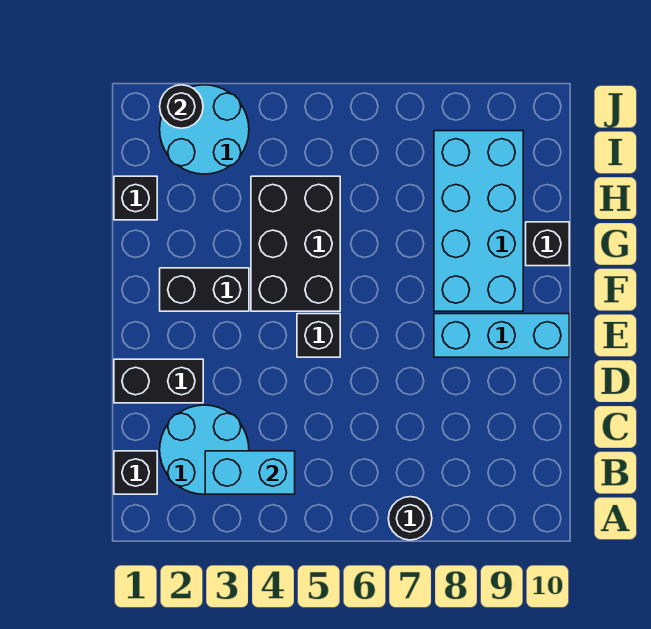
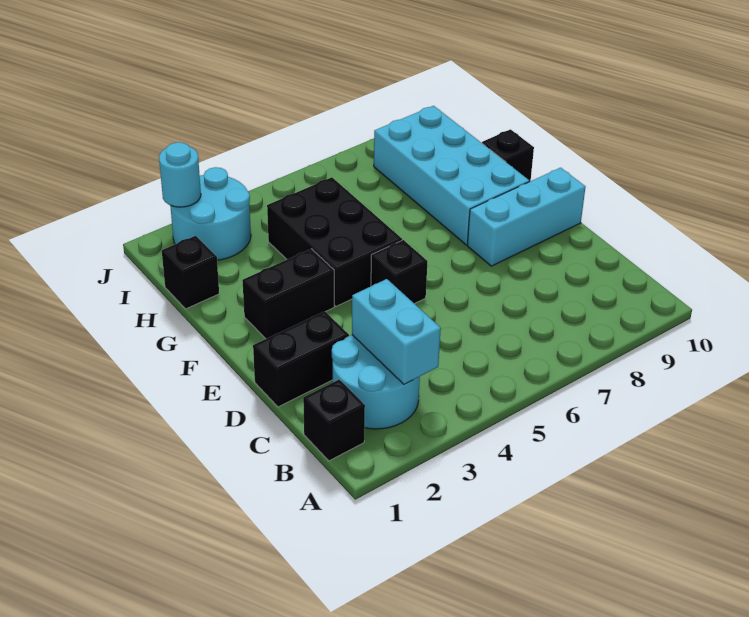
black 1x1 round brick [388,497,432,540] -> none
cyan 1x2 brick [205,451,295,494] -> cyan 1x2 brick turned to [352,279,441,384]
black 1x1 round brick [160,85,203,128] -> cyan 1x1 round brick [159,142,201,207]

